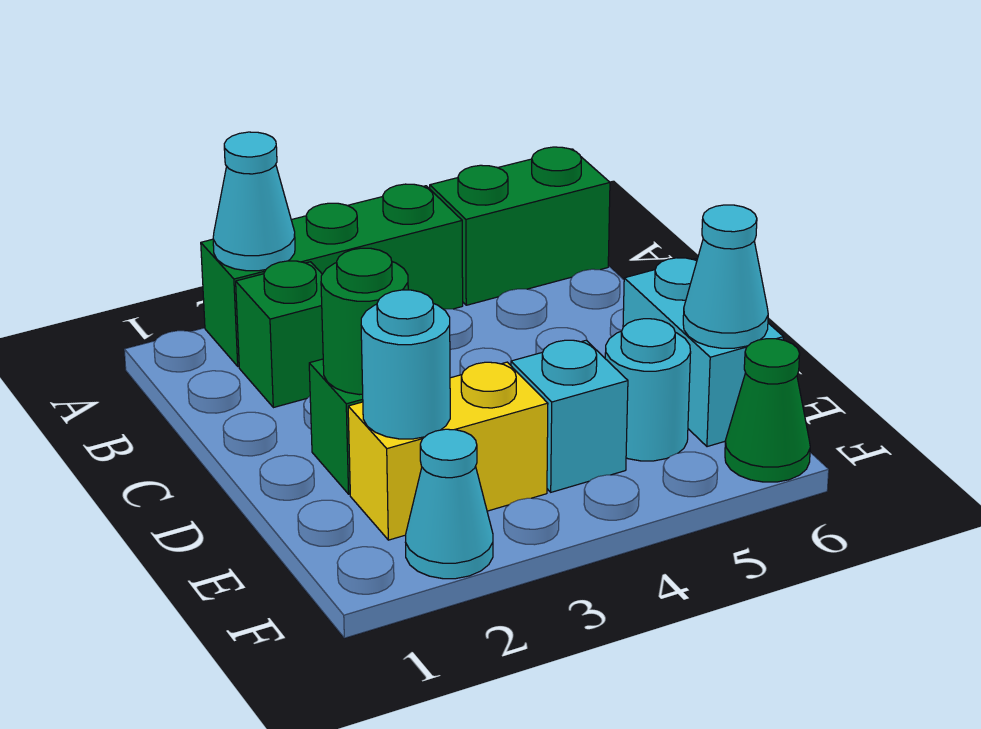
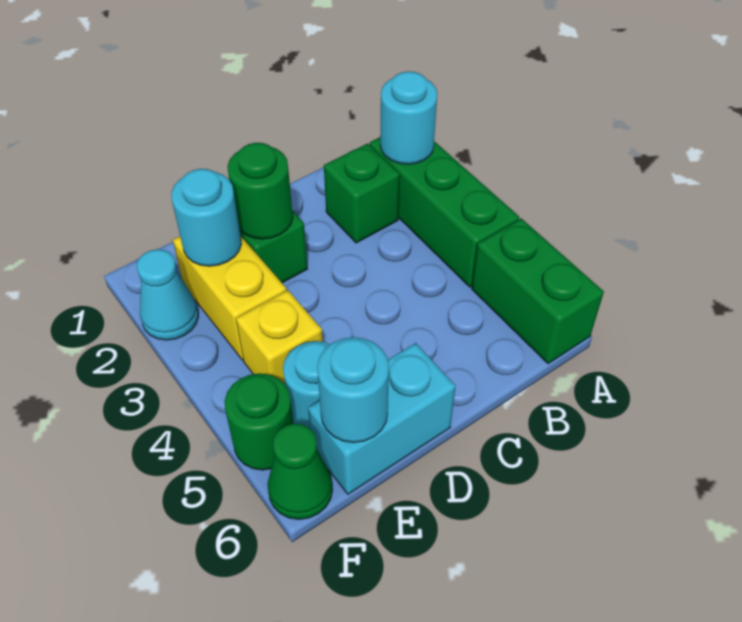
cyan 1x1 cone [213,132,295,271] -> cyan 1x1 round brick [380,71,437,164]
cyan 1x1 brick [511,340,628,492] -> yellow 1x1 brick [236,290,323,384]
cyan 1x1 cone [683,205,768,348] -> cyan 1x1 round brick [317,337,389,442]
none -> green 1x1 round brick [225,373,293,470]

